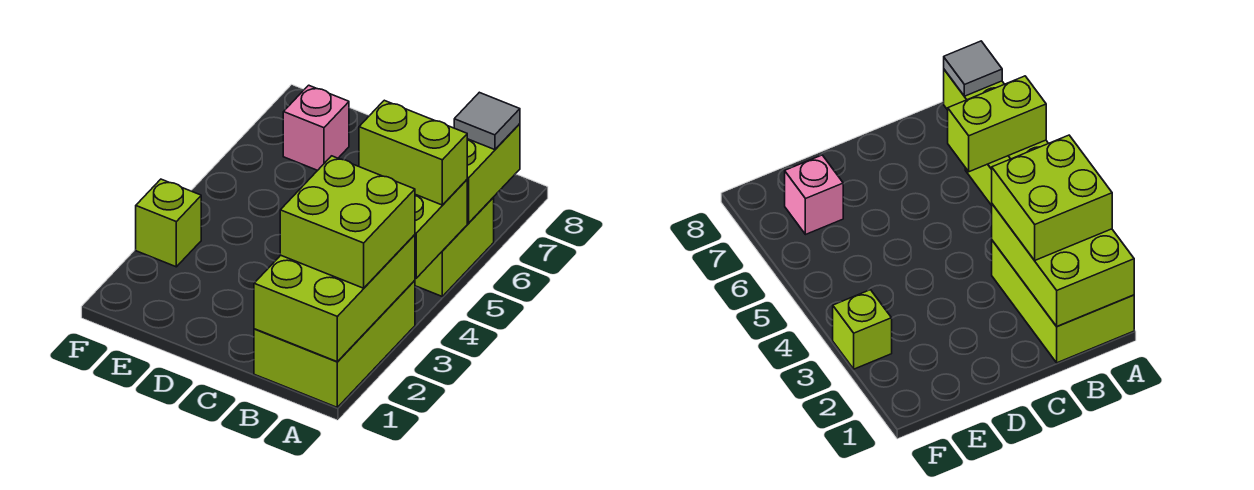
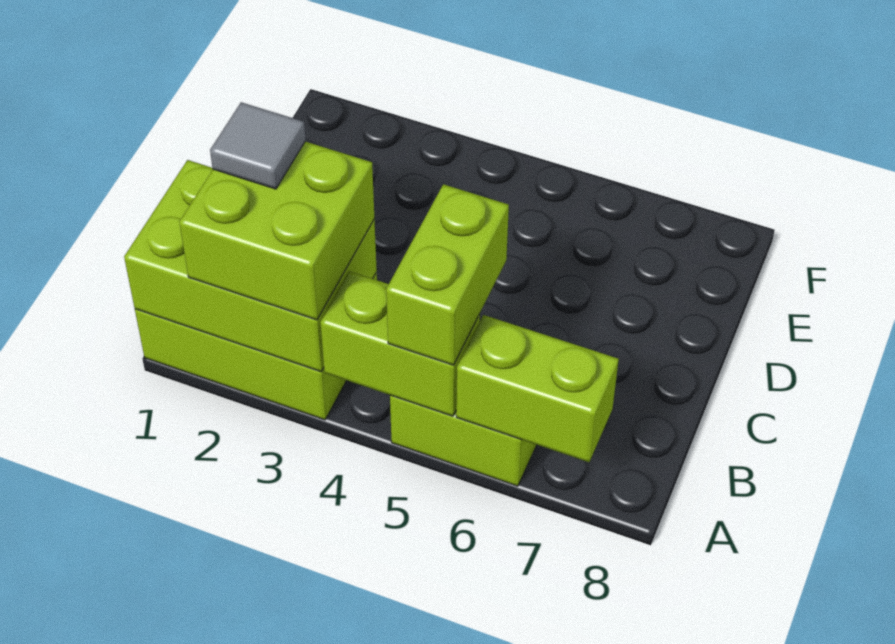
grey 1x1 tile [454,92,520,150] -> grey 1x1 tile moved to [210,102,306,189]
pink 1x1 brick [283,85,349,170] -> none
lime 1x1 brick [136,179,201,267] -> none

